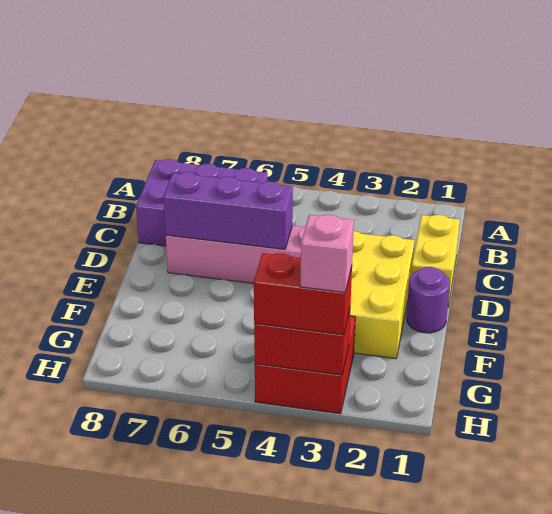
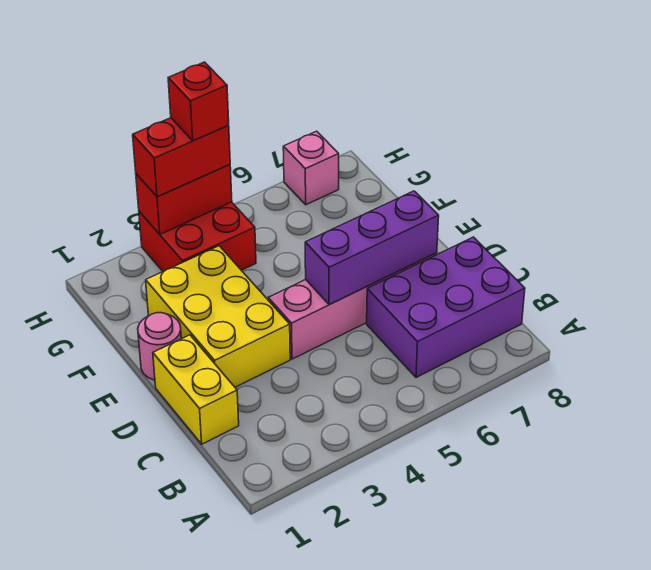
purple 1x1 round brick [407,267,450,333] -> pink 1x1 round brick [138,313,181,380]
pink 1x1 brick [300,215,354,292] -> pink 1x1 brick moved to [283,131,339,205]
none -> red 1x1 brick [168,62,229,141]

